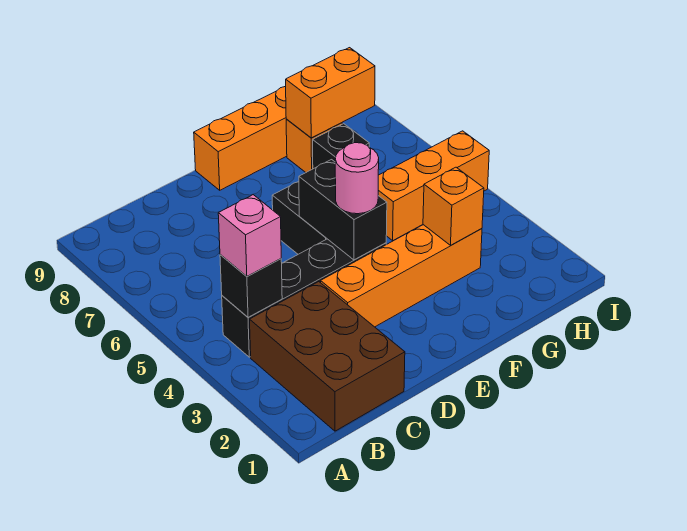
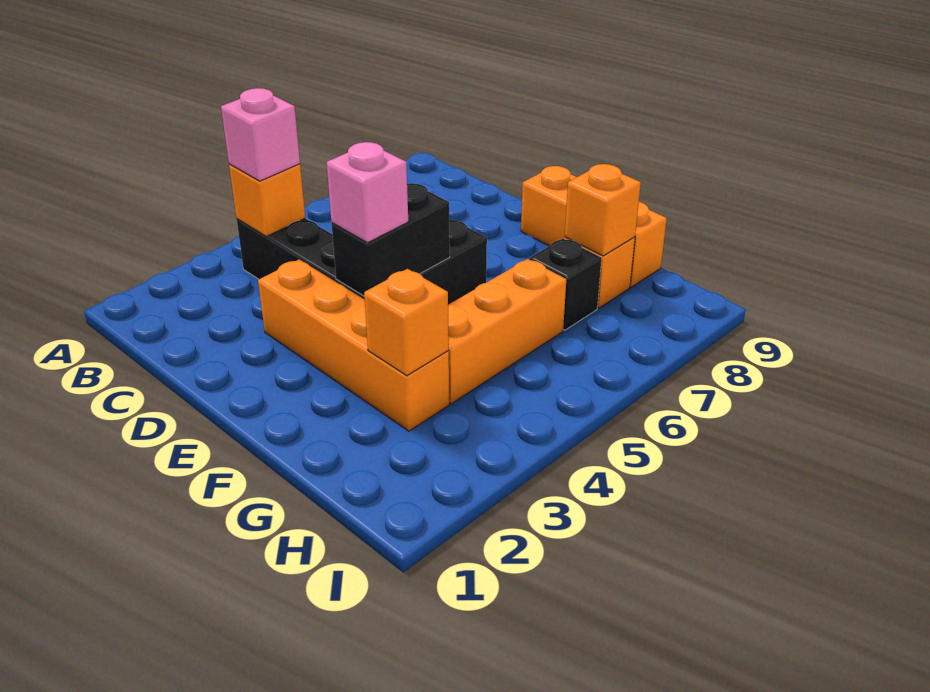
brown 2x3 brick [250,282,405,431] -> none
black 1x1 brick [220,255,282,318] -> orange 1x1 brick [229,164,305,236]
pink 1x1 round brick [335,143,379,214] -> pink 1x1 brick [327,142,408,243]
orange 1x3 brick [378,131,489,241] -> orange 1x3 brick turned to [448,259,566,404]
orange 1x2 brick [286,48,375,138] -> orange 1x1 brick [565,164,641,256]

